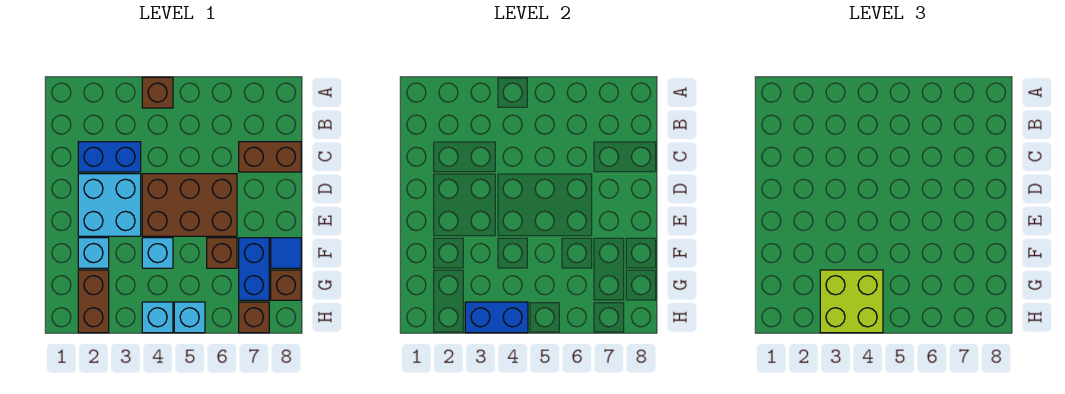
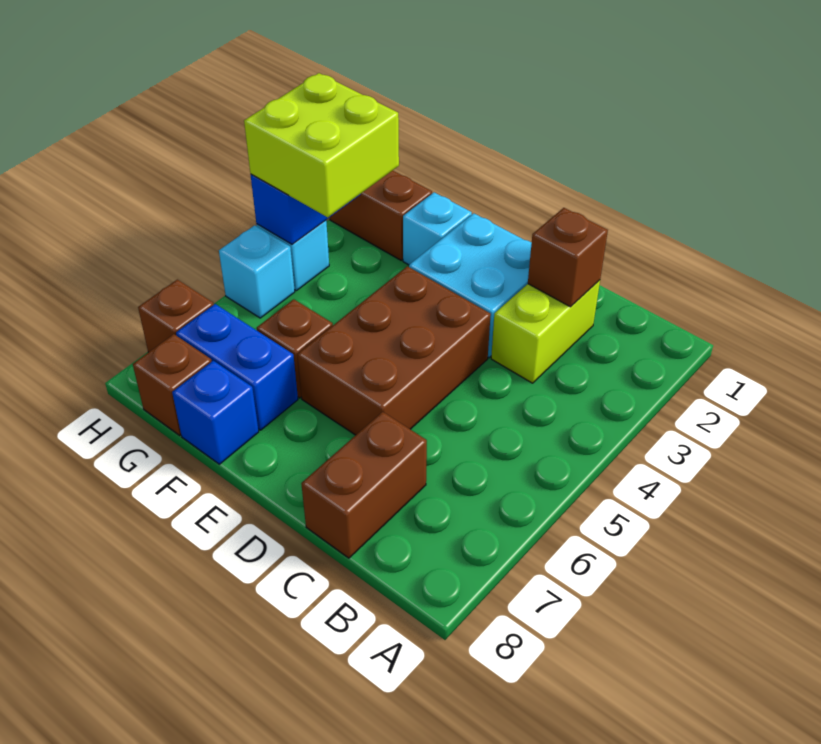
brown 1x1 brick [142,77,173,108] -> brown 1x1 brick moved to [528,208,608,307]
blue 1x2 brick [78,142,141,172] -> lime 1x2 brick [491,280,600,383]
cyan 1x1 brick [142,238,173,268] -> none
blue 1x1 tile [271,238,301,268] -> blue 1x1 brick [172,361,259,464]

